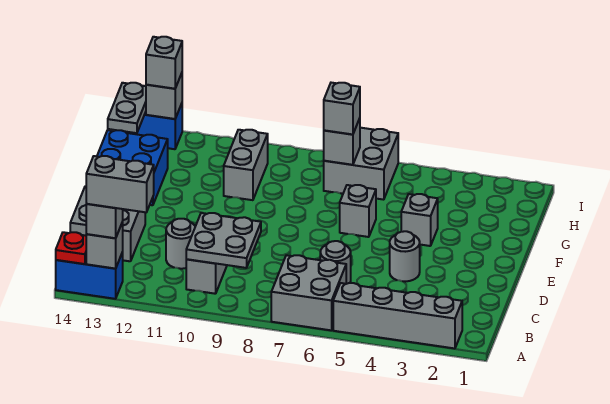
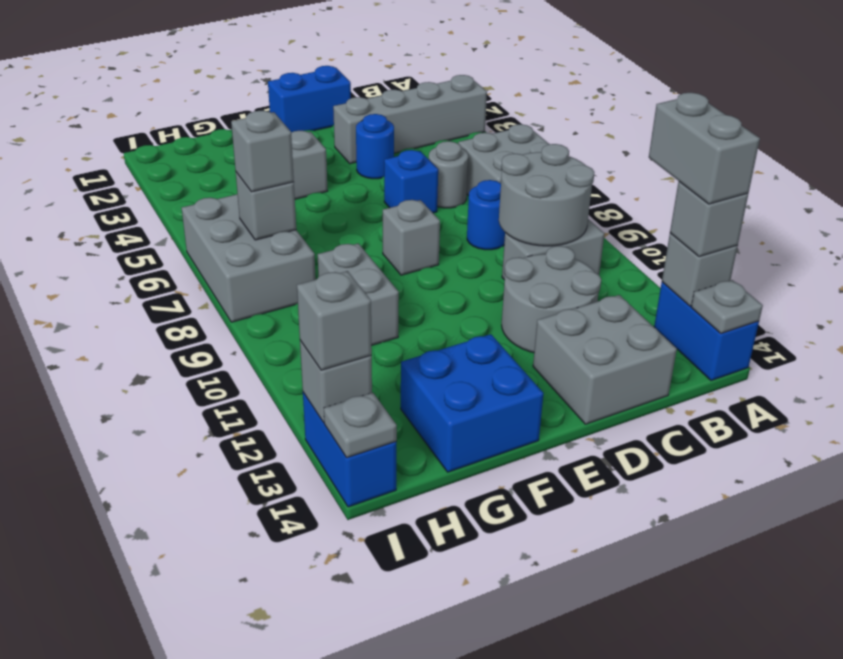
grey 1x4 brick [333,283,462,348] -> grey 1x4 brick turned to [333,75,487,164]
red 1x1 plate [56,232,86,264] -> grey 1x1 plate [691,280,763,333]
grey 2x2 plate [186,213,261,268] -> grey 2x2 round brick [499,144,594,246]
none -> blue 1x1 round brick [467,180,505,250]
grey 1x1 round brick [166,219,195,269] -> grey 2x2 round brick [502,246,601,353]
none -> blue 1x2 brick [268,66,351,132]
grey 1x1 round brick [390,231,420,282] -> blue 1x1 round brick [356,114,394,179]
none -> blue 1x1 brick [384,150,438,213]
grey 1x1 brick [340,185,376,237] -> grey 1x1 brick moved to [383,200,440,275]
grey 1x2 brick [224,130,268,200] -> grey 1x2 brick turned to [318,243,399,346]
grey 2x2 brick [324,128,398,200] -> grey 2x3 brick [182,194,316,322]
grey 1x2 plate [108,83,146,133] -> grey 1x1 plate [324,393,397,458]

